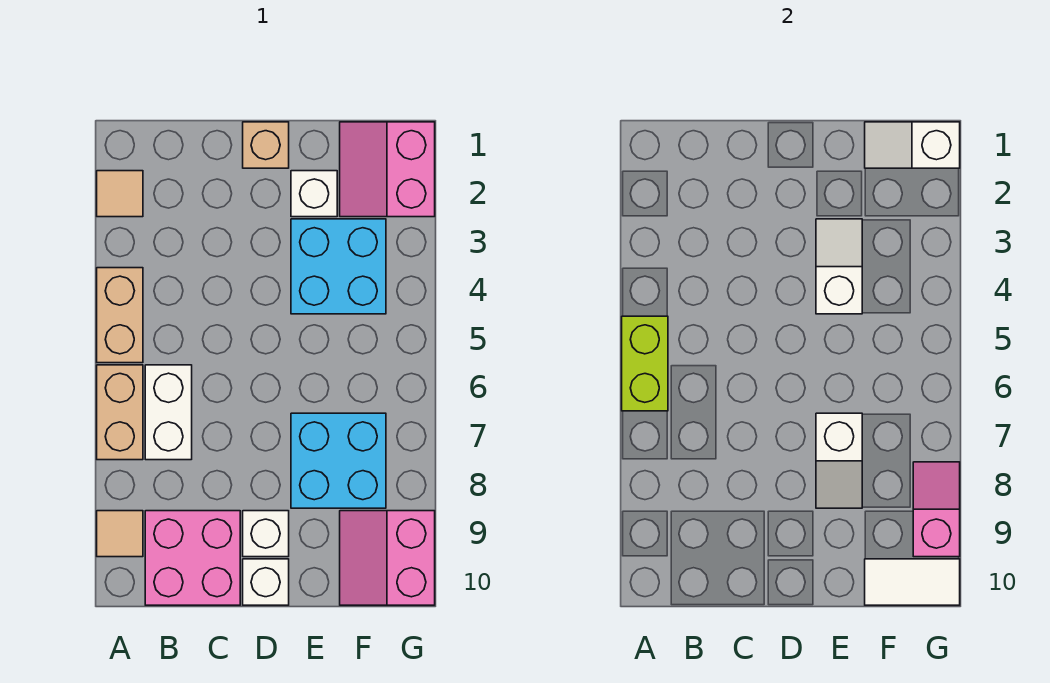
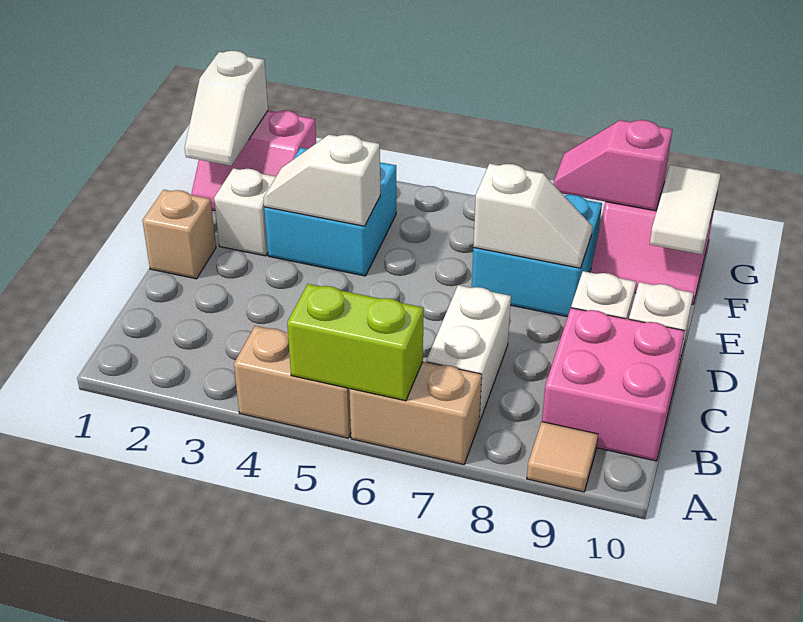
tan 1x1 tile [97,171,143,217] -> none
white 1x2 brick [145,365,192,460] -> white 1x2 brick turned to [426,285,511,422]

